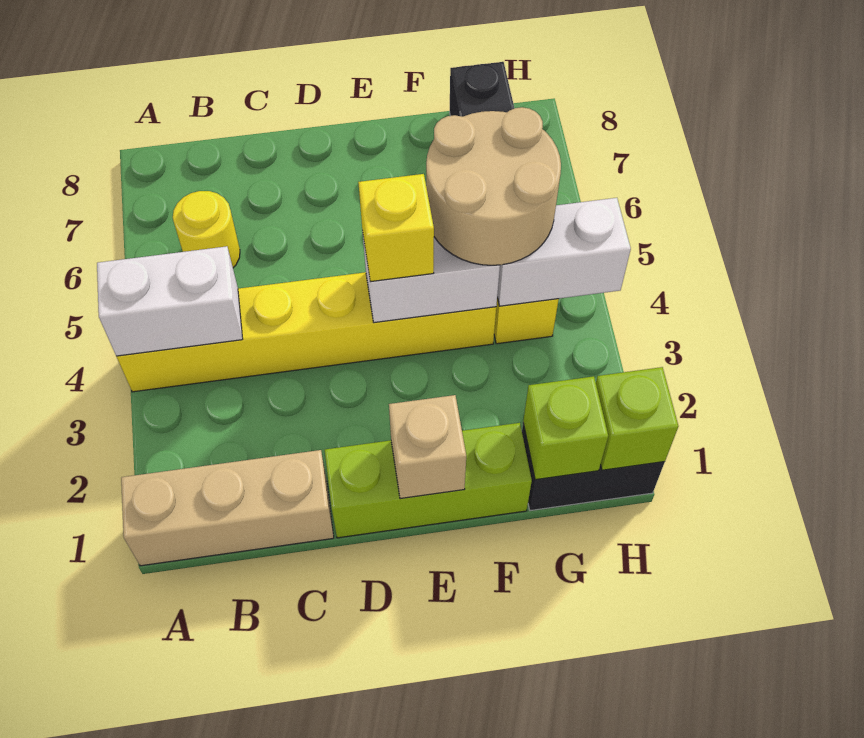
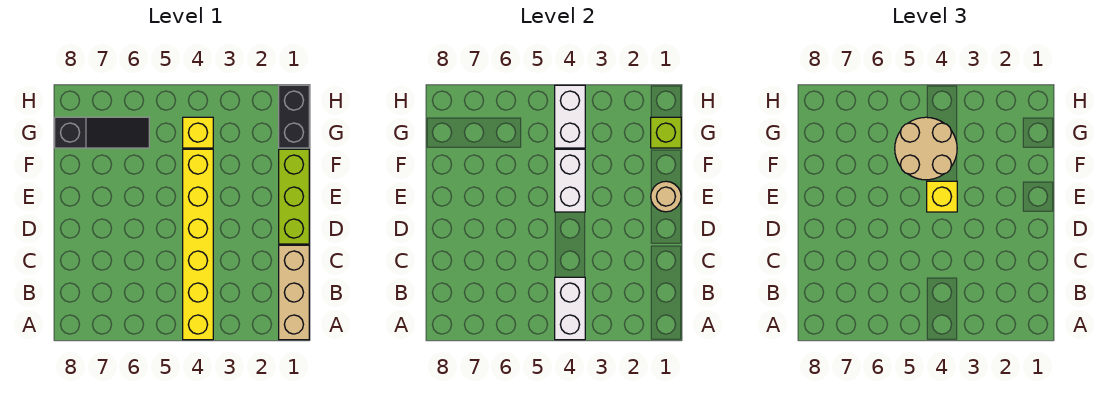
yellow 1x1 round brick [173,191,240,268] -> none
tan 1x1 brick [389,395,466,499] -> tan 1x1 round brick [651,181,681,212]
lime 1x1 brick [596,367,678,470] -> none

